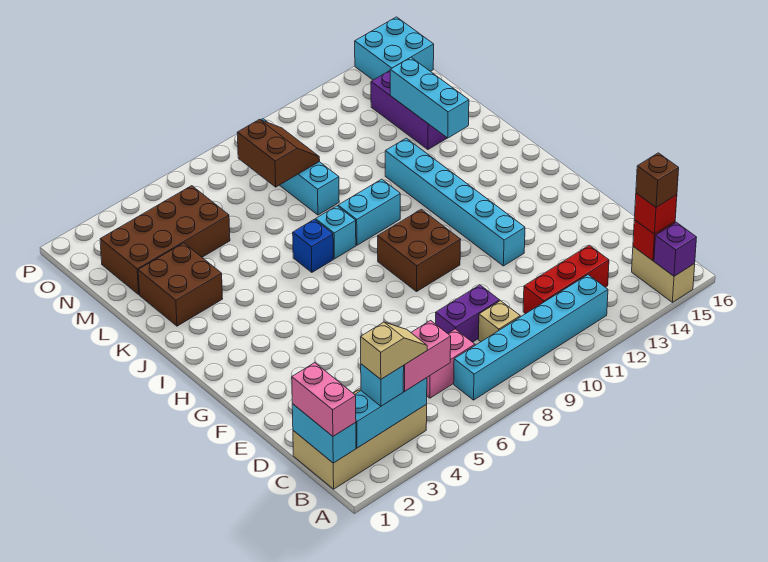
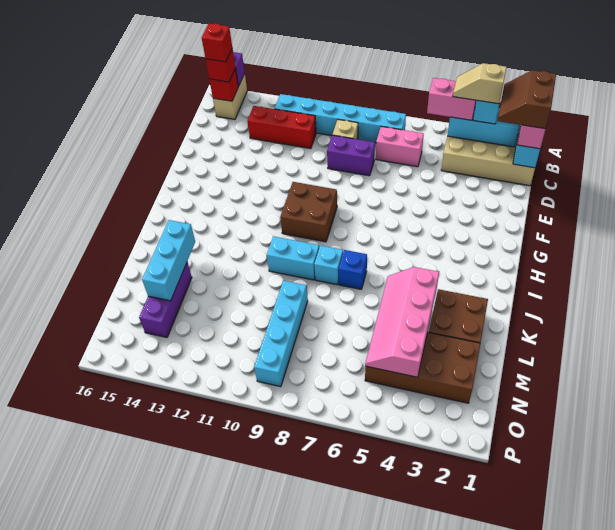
brown 1x1 brick [636,153,679,207] -> red 1x1 brick [202,23,232,62]
cyan 1x6 brick [385,138,525,266] -> none
none -> pink 2x4 slope [365,267,439,377]
brown 2x2 slope [237,119,320,187] -> brown 2x2 slope moved to [497,70,556,129]
cyan 2x2 brick [355,17,434,80] -> none

